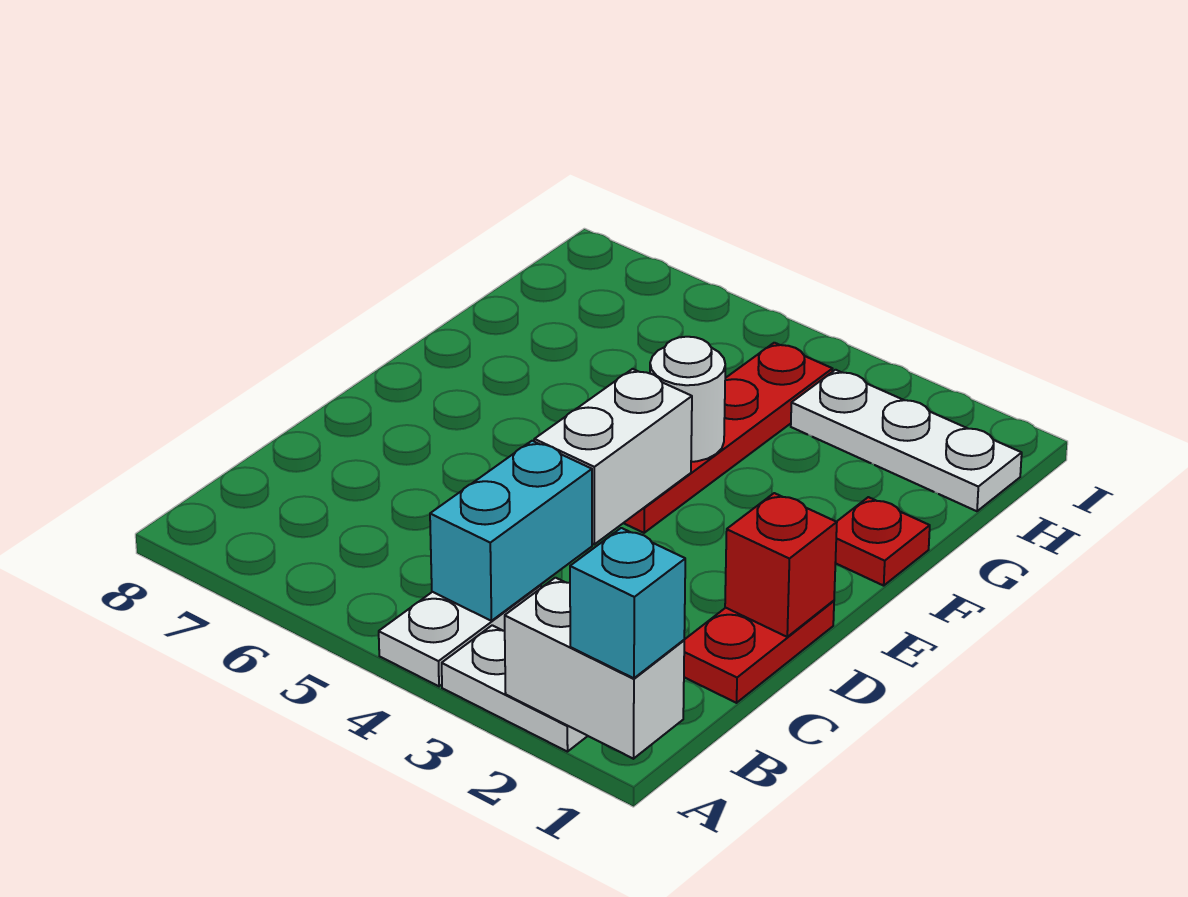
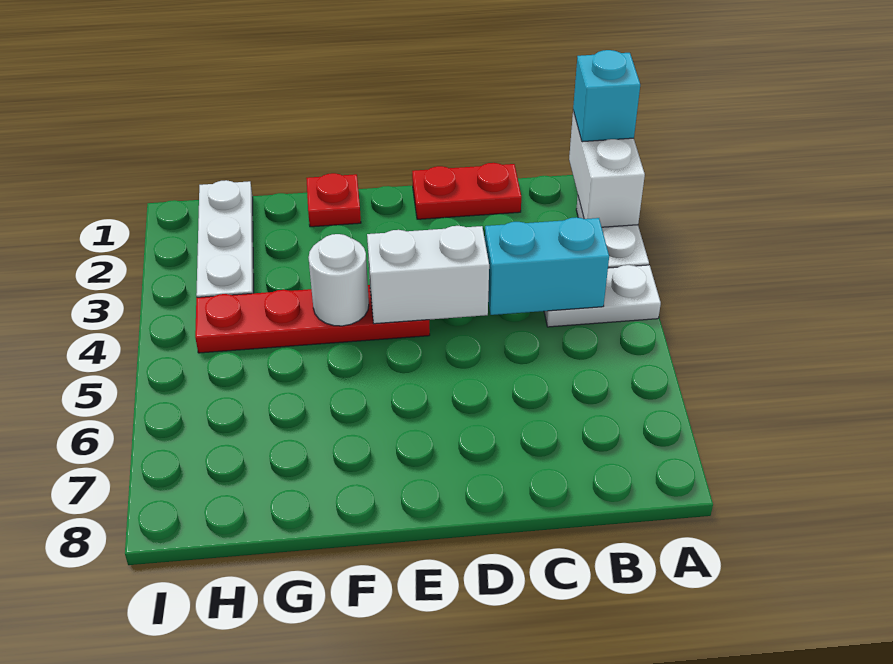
red 1x1 brick [725,493,837,637] -> none

